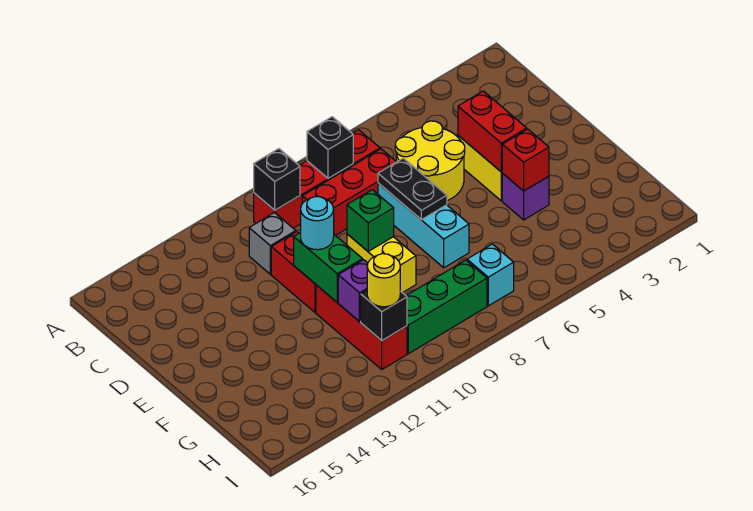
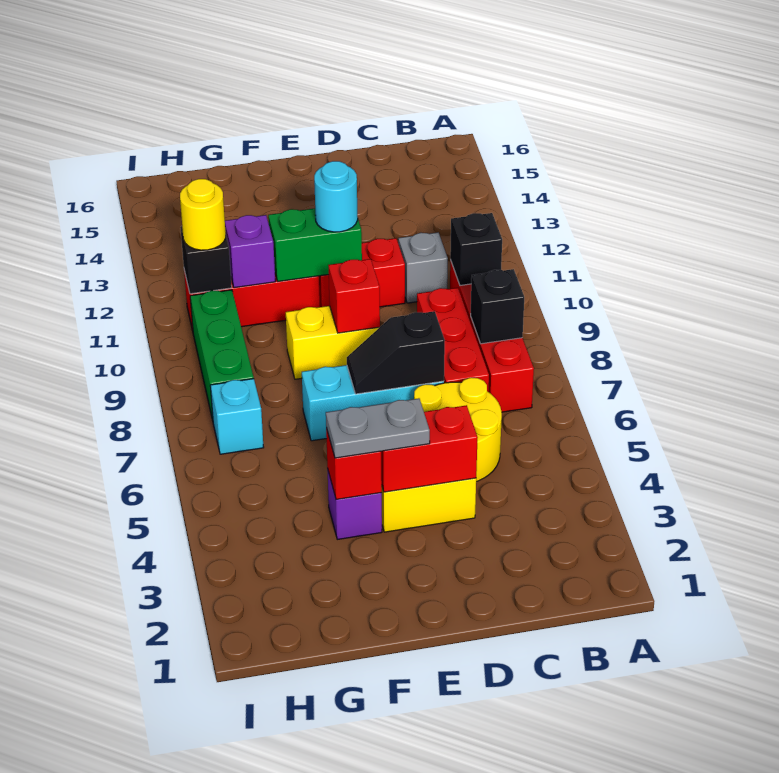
black 1x2 plate [378,158,447,220] -> black 1x2 slope [347,311,445,394]
none -> grey 1x2 plate [326,398,430,458]
green 1x1 brick [347,190,394,251] -> red 1x1 brick [328,259,380,333]

